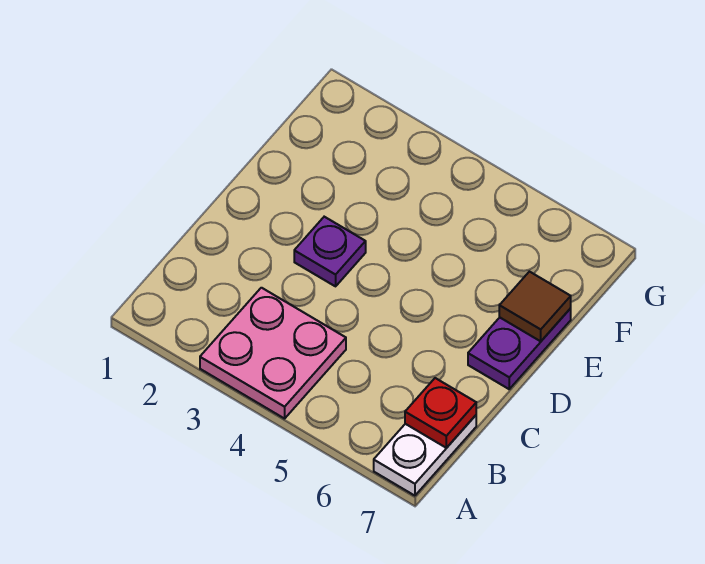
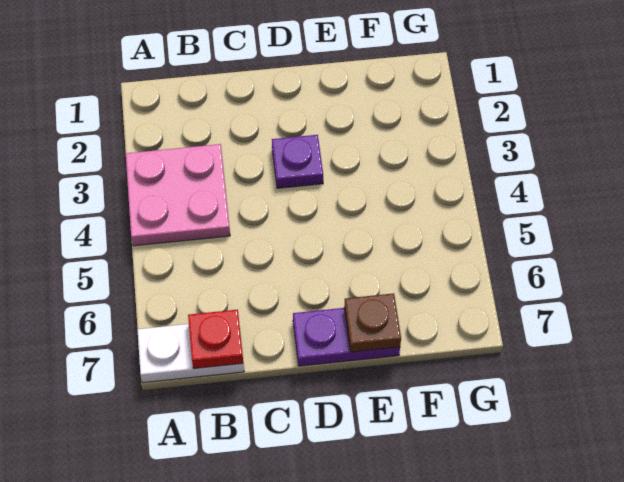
brown 1x1 tile [499,272,571,341] -> brown 1x1 plate [344,293,401,352]

